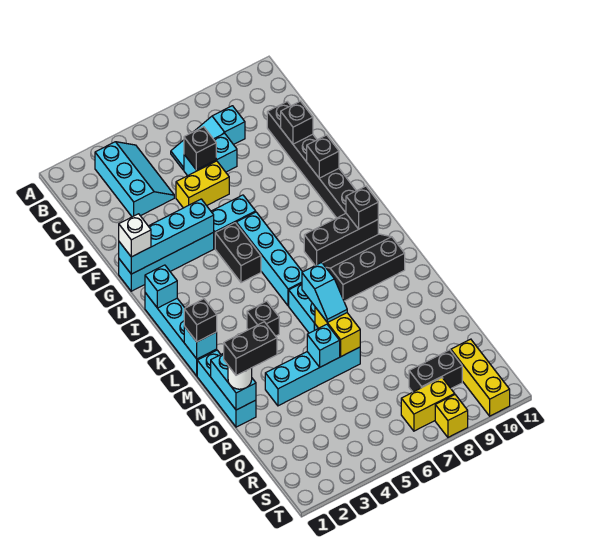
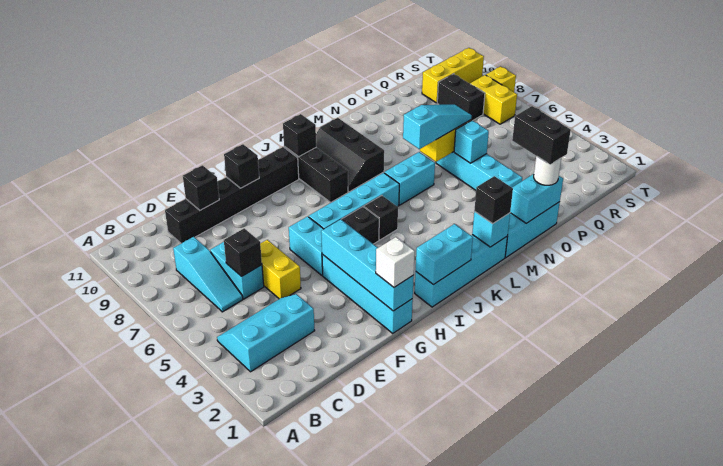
cyan 1x1 brick [145,265,177,308] -> cyan 1x2 brick [416,224,473,285]
black 1x1 brick [247,301,279,336] -> black 1x1 brick moved to [364,195,398,240]
cyan 1x2 slope [302,262,347,323] -> cyan 1x3 slope [403,105,472,149]

